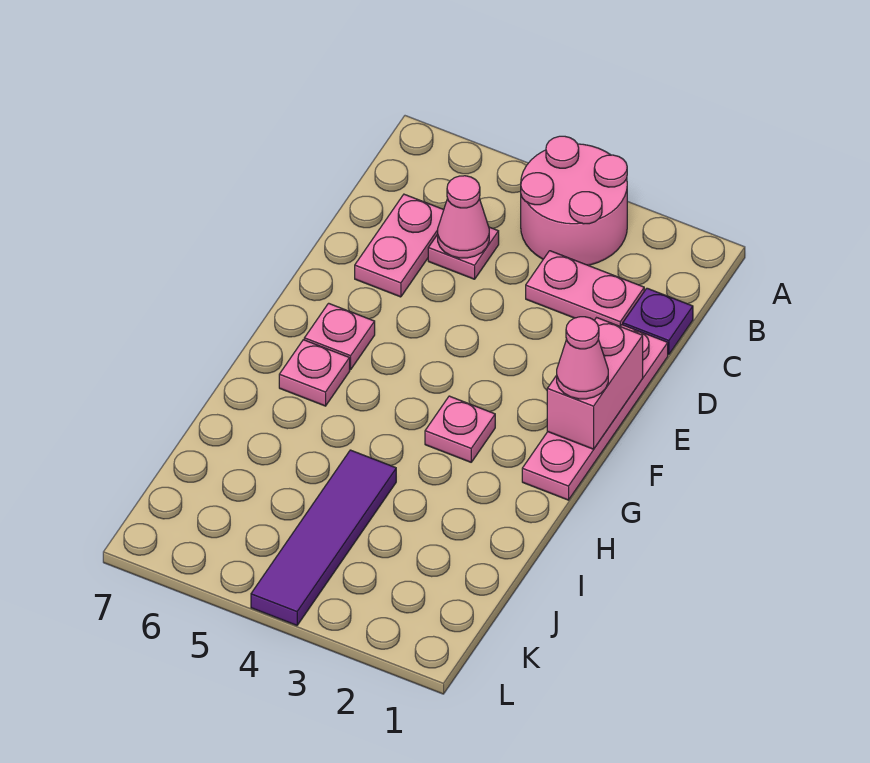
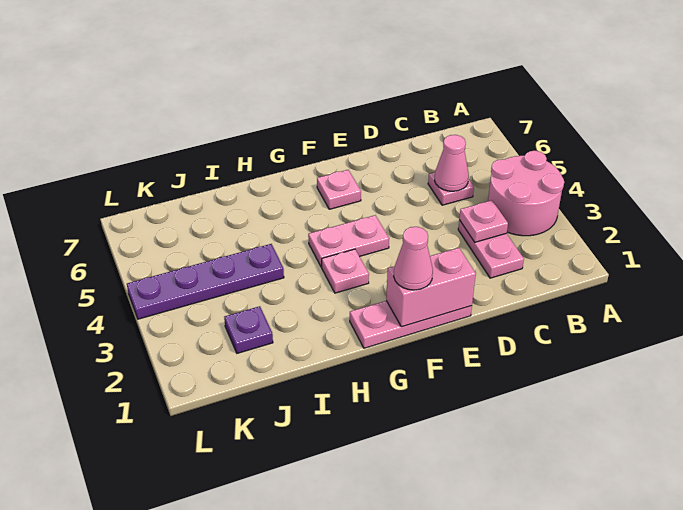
purple 1x1 plate [623,288,693,355] -> purple 1x1 plate moved to [224,306,273,353]
pink 1x2 plate [355,194,444,297] -> pink 1x2 plate moved to [308,215,389,267]
pink 1x4 plate [522,325,668,500] -> pink 1x3 plate [350,301,472,348]
pink 1x1 plate [279,340,350,406] -> pink 1x1 plate moved to [459,200,508,242]
purple 1x4 tile [251,450,396,626] -> purple 1x4 plate [127,244,284,319]

